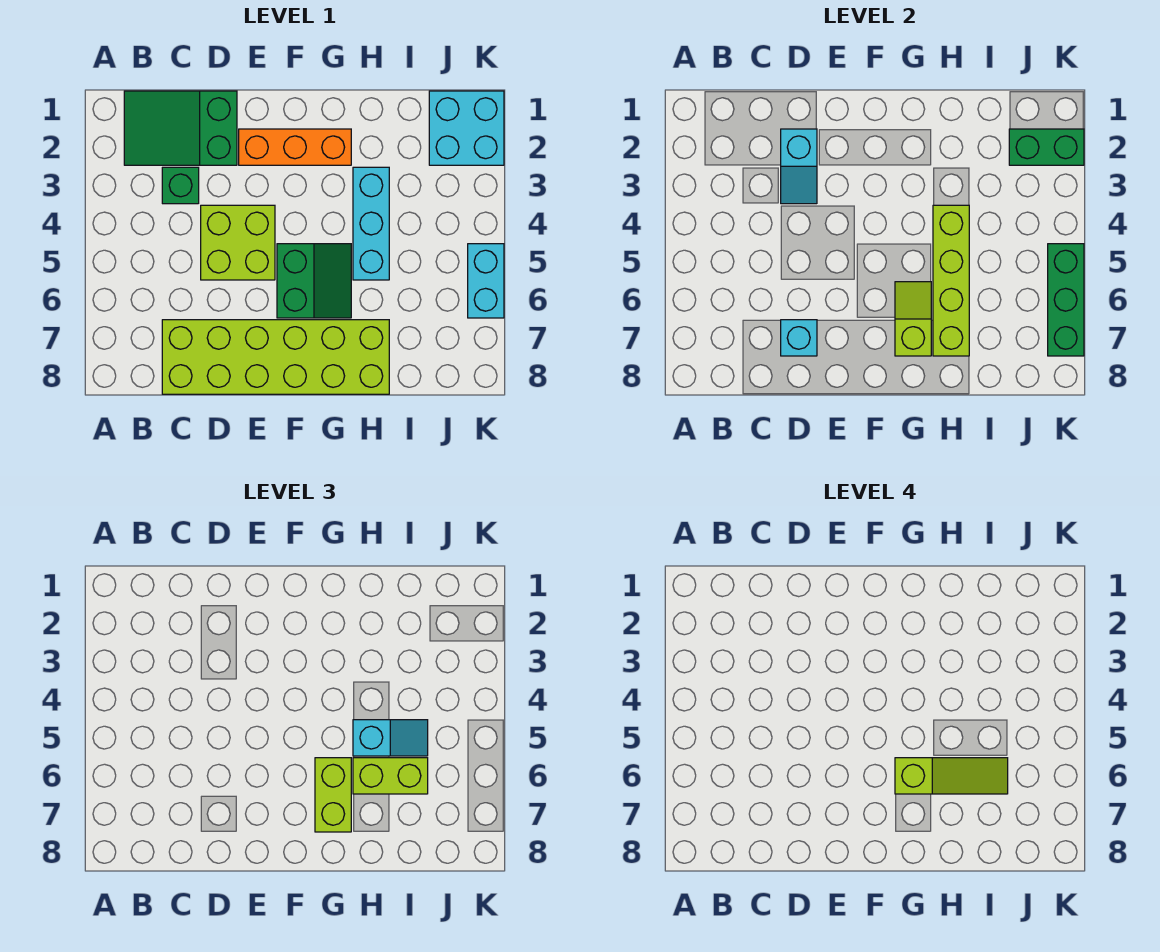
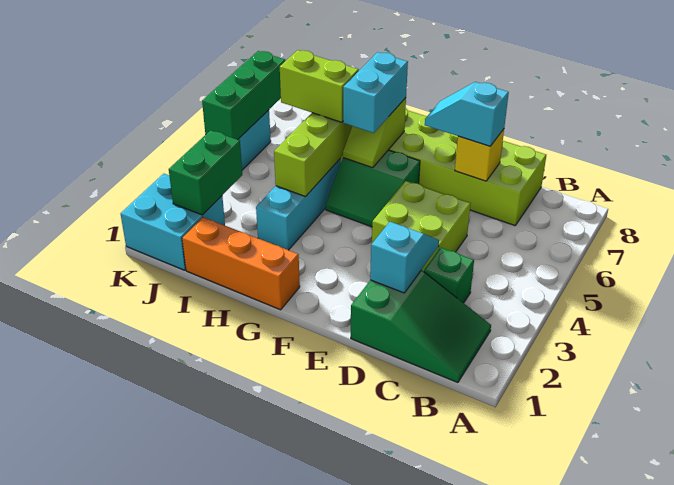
cyan 1x1 brick [781,320,817,356] -> yellow 1x1 brick [455,129,504,181]
orange 1x3 brick [239,129,351,165] -> orange 1x3 brick moved to [182,217,300,310]
green 2x2 slope [277,244,351,318] -> green 2x2 slope turned to [326,150,420,227]
lime 1x2 brick [315,758,351,832] -> cyan 1x2 brick [343,52,408,133]
lime 1x3 slope [895,758,1008,794] -> none
cyan 1x2 slope [353,720,428,756] -> cyan 1x2 slope moved to [425,82,509,146]
green 1x2 brick [1009,129,1084,165] -> green 1x2 brick turned to [169,130,242,215]

